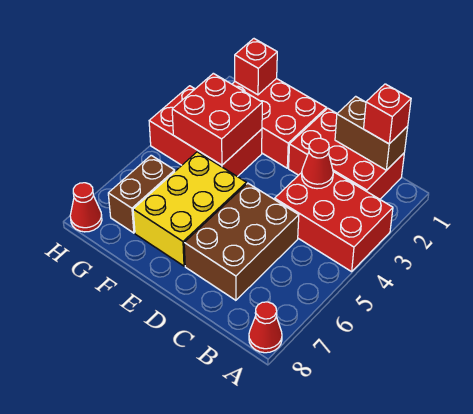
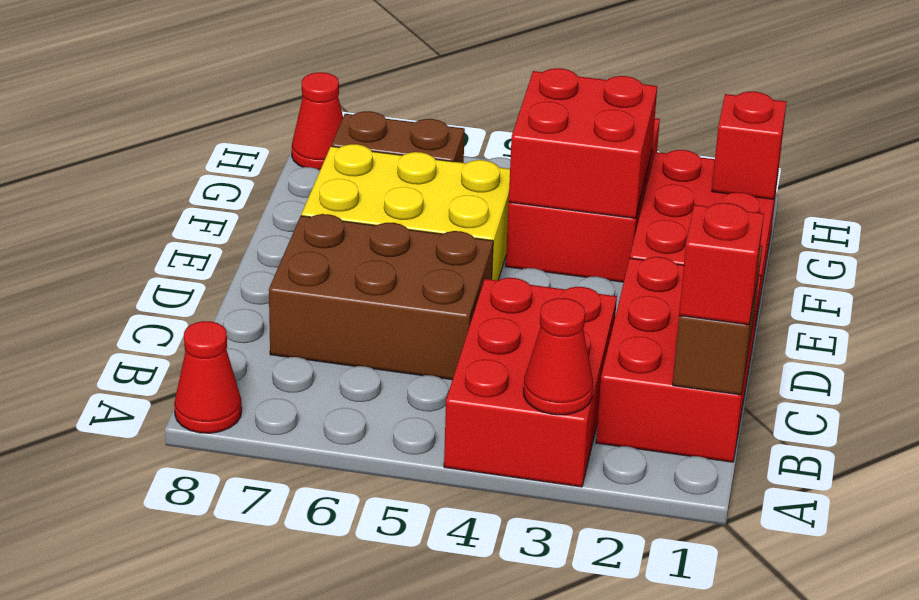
red 1x1 cone [302,138,333,189] -> red 1x1 cone moved to [524,298,593,415]

